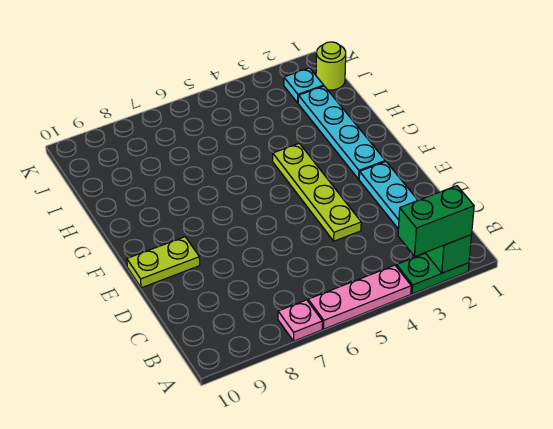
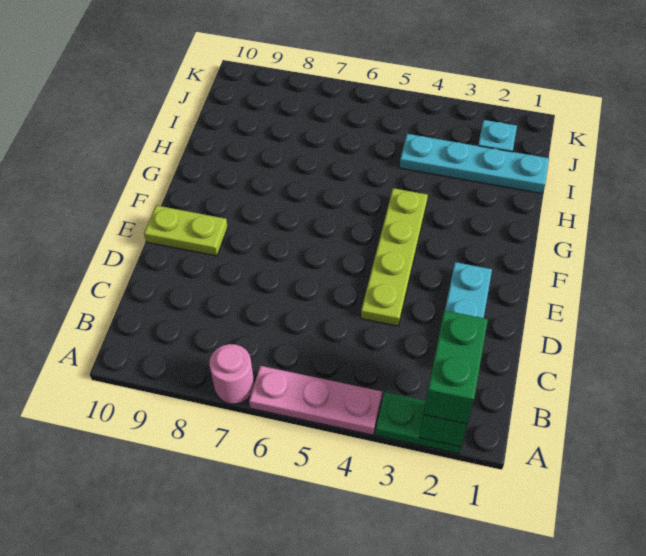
green 1x2 brick [398,186,474,256] -> green 1x2 brick turned to [424,311,488,424]
pink 1x1 plate [278,300,322,341] -> pink 1x1 round brick [209,344,254,404]
cyan 1x4 plate [298,86,385,179] -> cyan 1x4 plate turned to [400,134,549,193]
lime 1x1 round brick [316,42,346,90] -> none

